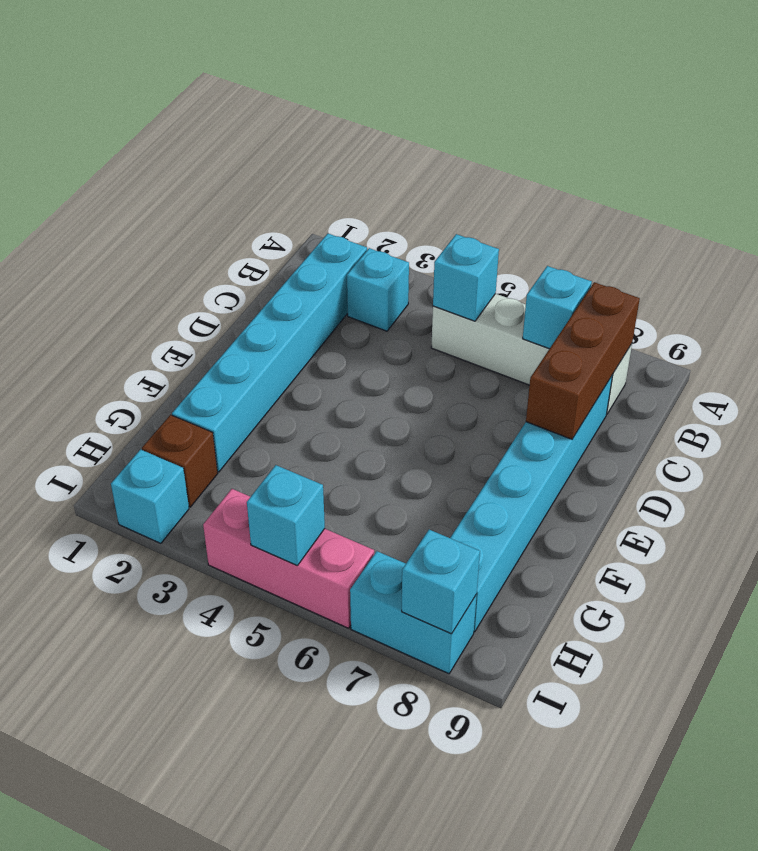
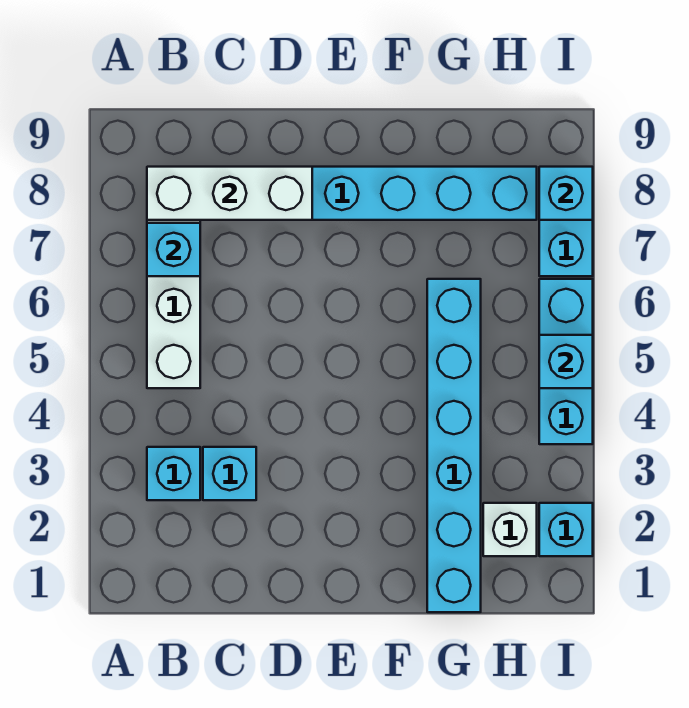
cyan 1x6 brick [172,234,367,472] -> cyan 1x6 brick turned to [427,279,481,612]
cyan 1x1 brick [433,234,499,321] -> cyan 1x1 brick moved to [203,447,256,500]
brown 1x3 brick [526,282,640,439] -> white 1x3 brick [147,167,312,220]
brown 1x1 brick [142,415,218,507] -> white 1x1 brick [483,503,537,556]
pink 1x3 brick [203,489,374,628] -> cyan 1x3 brick [539,279,593,444]

